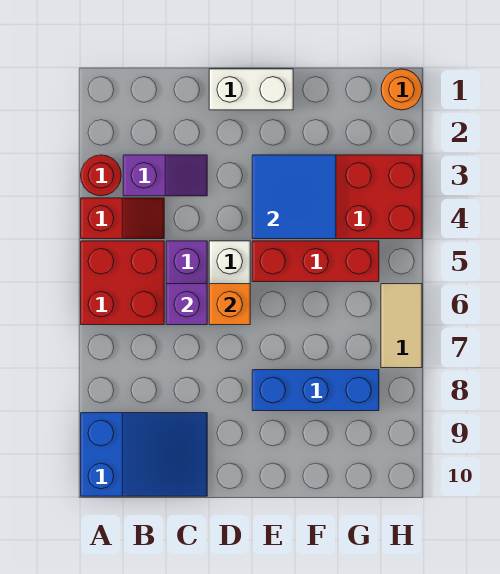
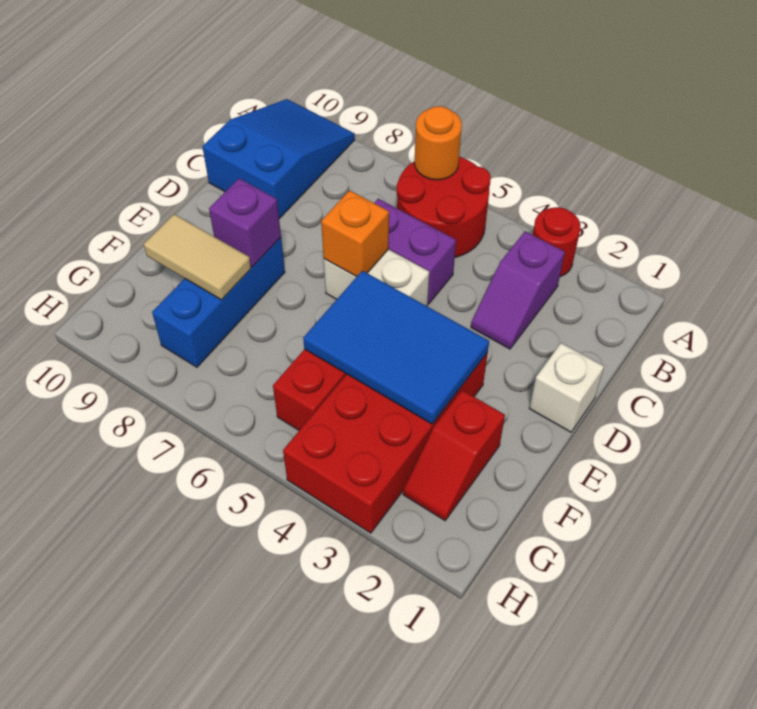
red 1x2 slope [81,198,164,239] -> red 1x2 slope moved to [403,390,505,520]
red 2x2 brick [81,241,164,325] -> red 2x2 round brick [397,157,491,257]
blue 2x3 slope [81,413,207,496] -> blue 2x3 slope turned to [202,99,355,219]
purple 1x1 brick [166,284,207,325] -> purple 1x1 brick moved to [209,178,281,267]
white 1x2 brick [209,69,293,110] -> white 1x1 brick [529,343,604,432]
blue 2x2 tile [252,155,336,239] -> blue 2x3 tile [303,271,489,424]
orange 1x1 round brick [381,69,422,110] -> orange 1x1 round brick moved to [415,106,462,180]
tan 1x2 tile [381,284,422,368] -> tan 1x2 tile moved to [144,214,251,300]

